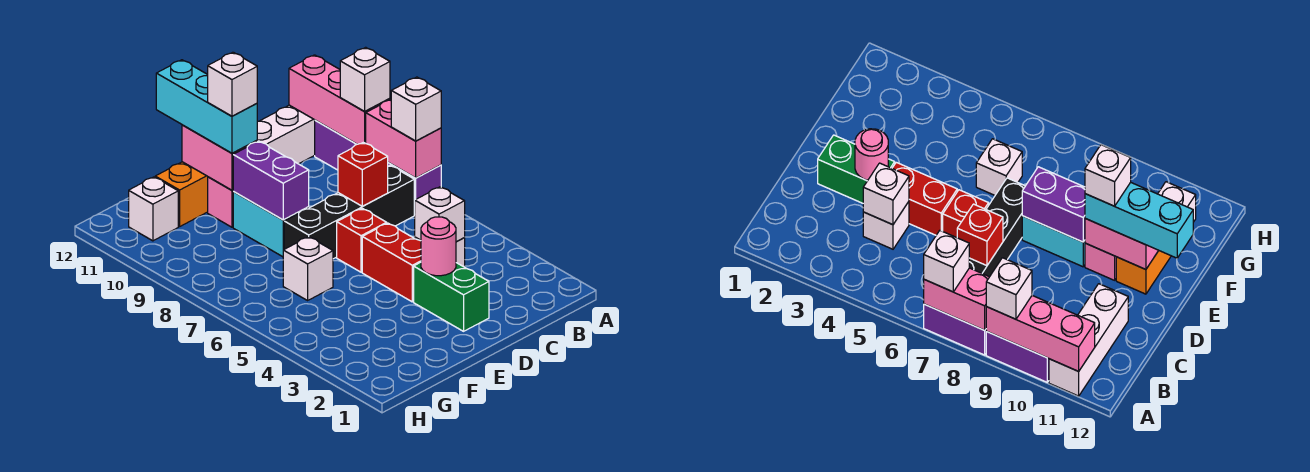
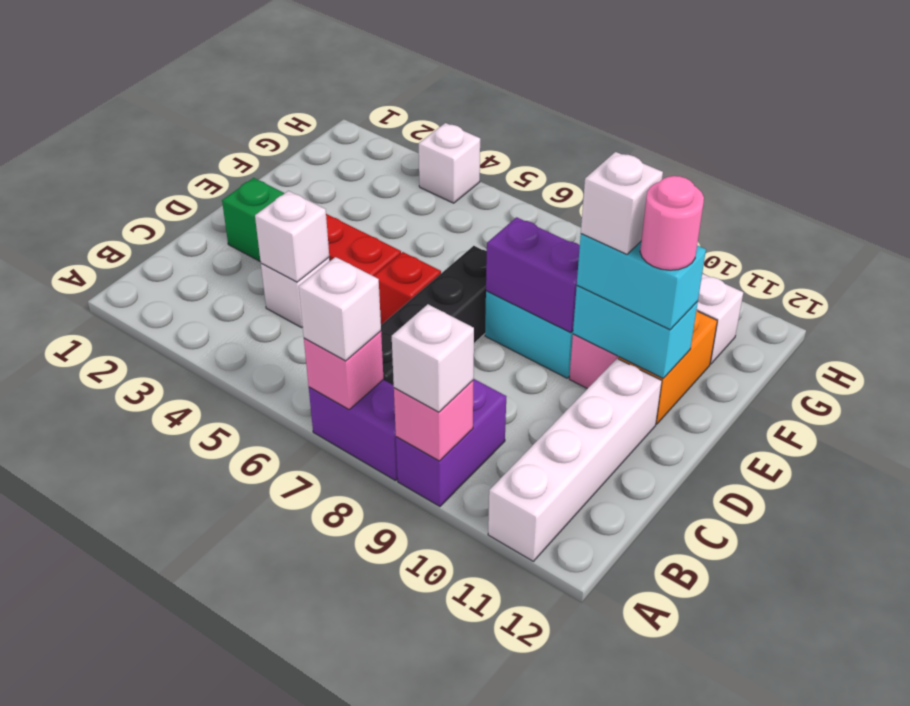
pink 1x2 brick [366,100,441,178] -> pink 1x1 brick [304,331,383,409]
purple 1x2 brick [315,120,357,170] -> purple 1x2 brick turned to [396,379,506,507]
pink 1x3 brick [289,55,390,144] -> pink 1x1 brick [394,381,473,461]
white 1x3 brick [257,105,315,164] -> white 1x4 brick [488,359,662,561]
red 1x1 brick [338,142,388,206] -> none
pink 1x1 round brick [421,217,456,276] -> pink 1x1 round brick moved to [640,176,704,270]
pink 1x2 brick [182,125,257,190] -> cyan 1x2 brick [573,286,698,378]
cyan 1x3 brick [156,60,257,153] -> cyan 1x2 brick [577,234,706,330]
white 1x1 brick [283,237,333,300] -> white 1x1 brick moved to [418,123,480,203]

